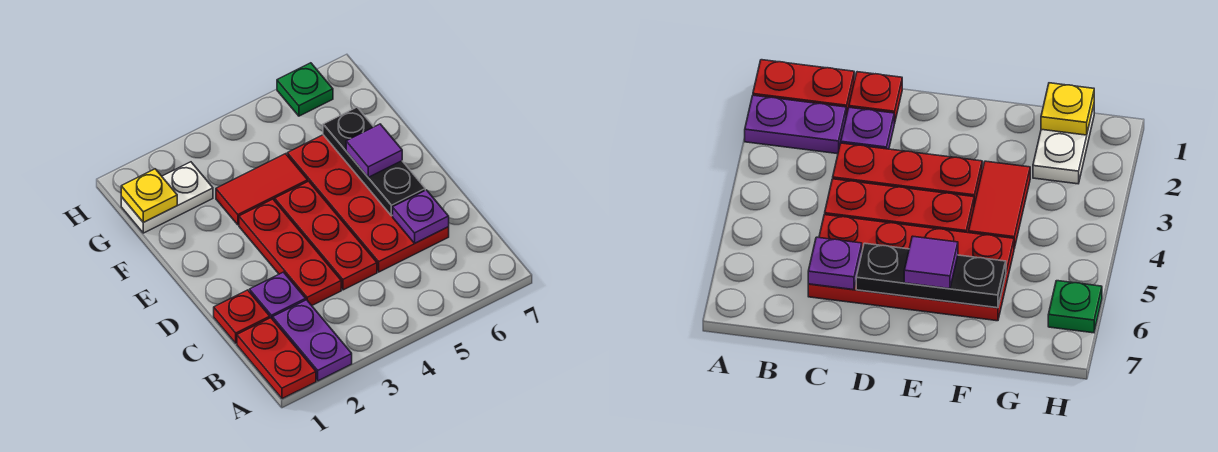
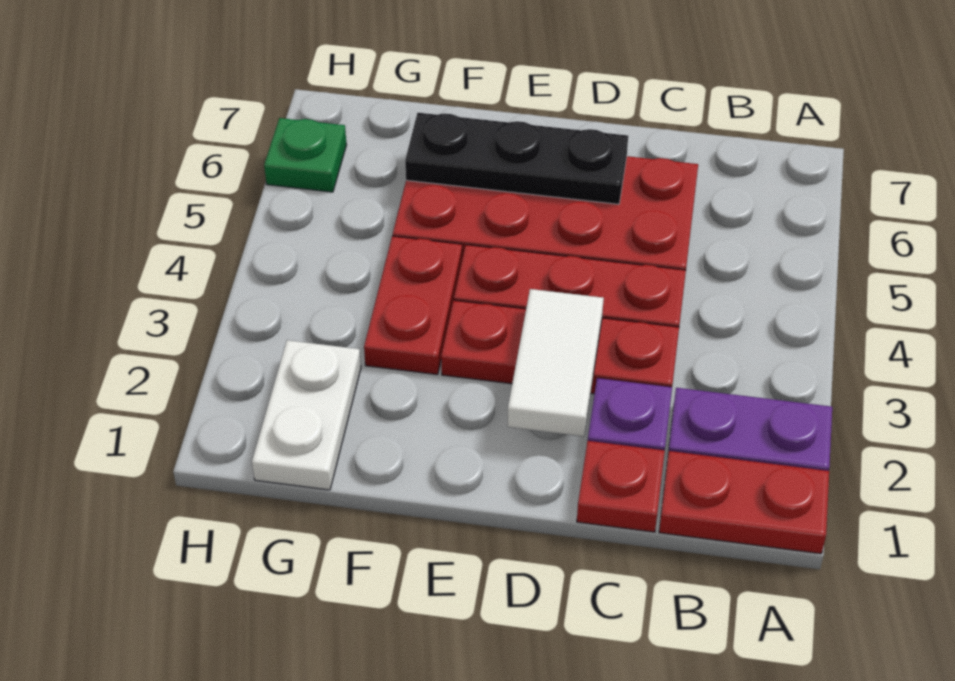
purple 1x1 plate [393,190,449,243] -> none
none -> white 1x2 tile [507,289,604,436]
purple 1x1 tile [346,124,402,177] -> none
red 1x2 tile [216,154,308,225] -> red 1x2 plate [364,236,462,375]
yellow 1x1 plate [121,169,177,222] -> none

